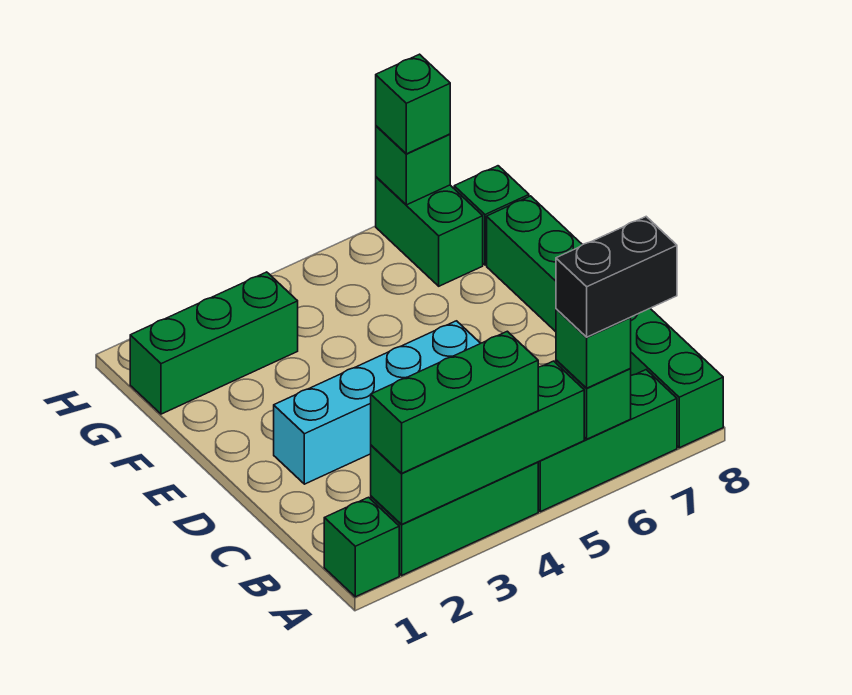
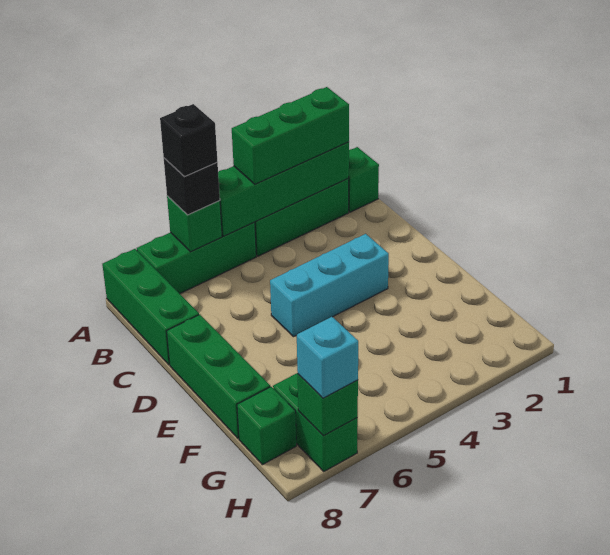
green 1x1 brick [556,309,631,388] -> black 1x1 brick [164,158,220,215]
black 1x2 brick [556,217,677,337] -> black 1x1 brick [160,104,217,177]
cyan 1x4 brick [274,321,480,484] -> cyan 1x3 brick [270,234,389,337]
green 1x3 brick [130,272,298,414] -> none
green 1x1 brick [376,54,450,154] -> cyan 1x1 brick [297,317,358,398]

